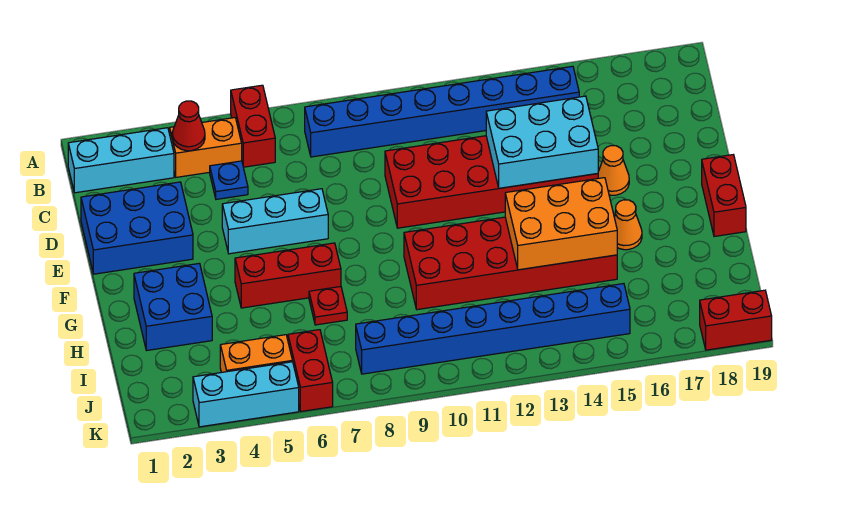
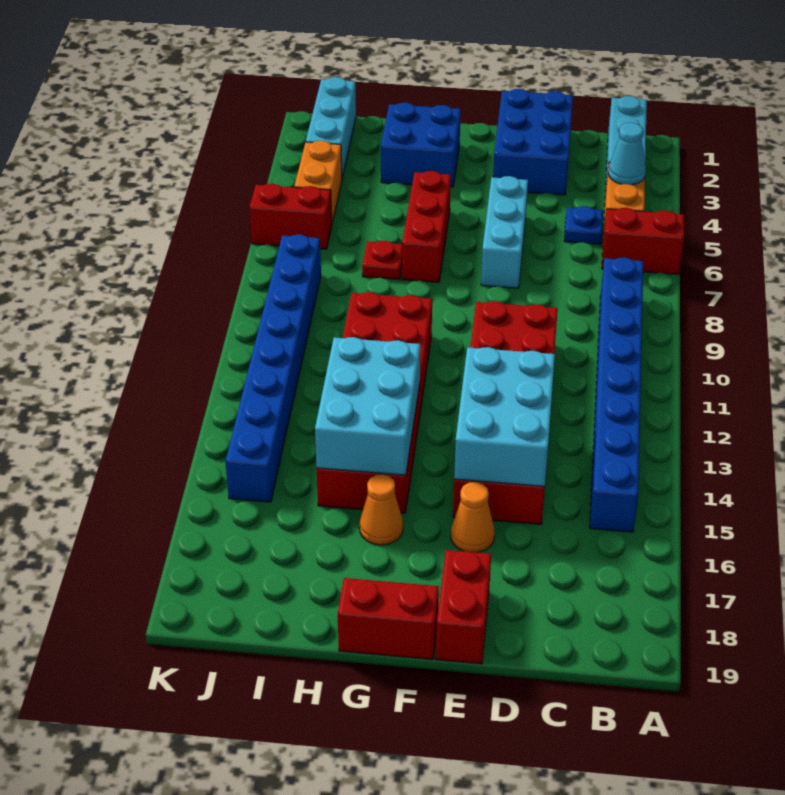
red 1x1 cone [172,101,205,151] -> cyan 1x1 cone [608,123,646,185]
orange 2x3 brick [505,178,617,270] -> cyan 2x3 brick [315,337,420,475]
cyan 1x3 brick [193,362,299,427] -> cyan 1x3 brick moved to [306,77,356,178]
red 1x2 brick [700,290,772,350] -> red 1x2 brick moved to [436,550,491,664]

